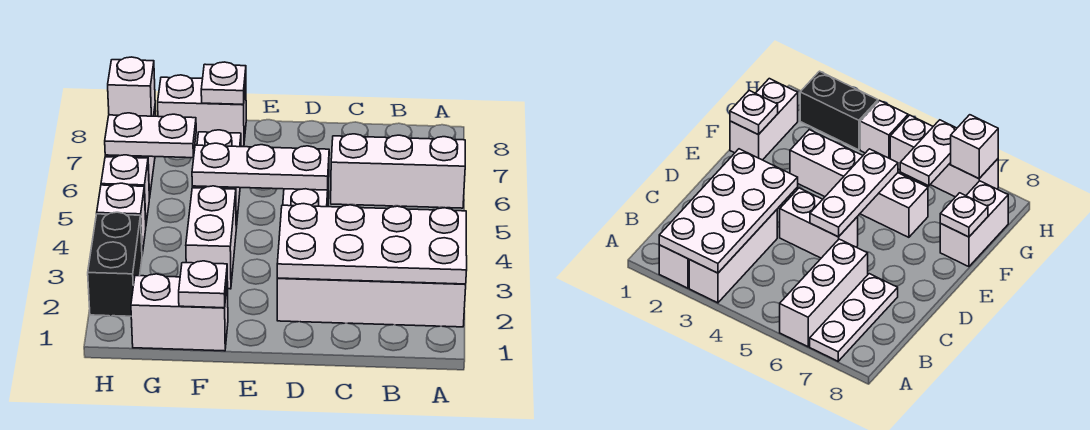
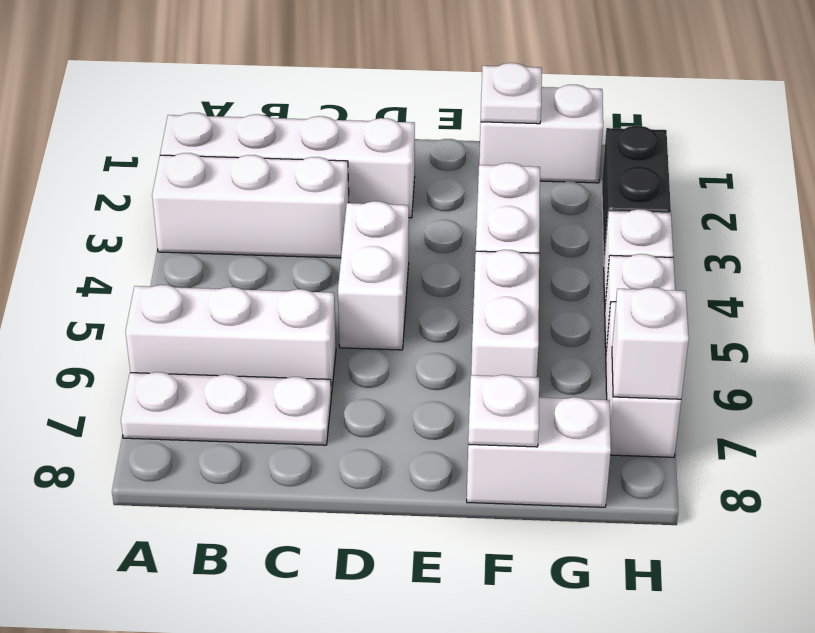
white 2x4 plate [277,204,467,284] -> none
white 1x3 plate [192,143,329,190] -> none
white 1x2 plate [105,113,196,158] -> none

